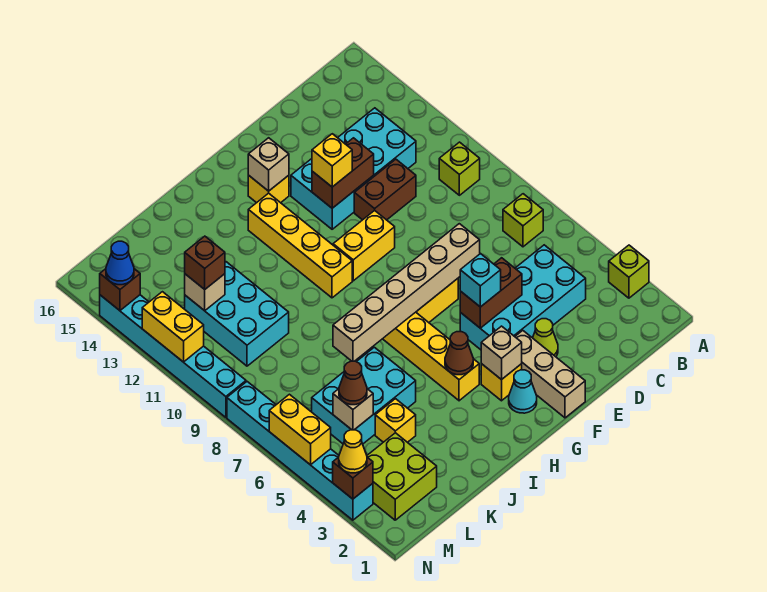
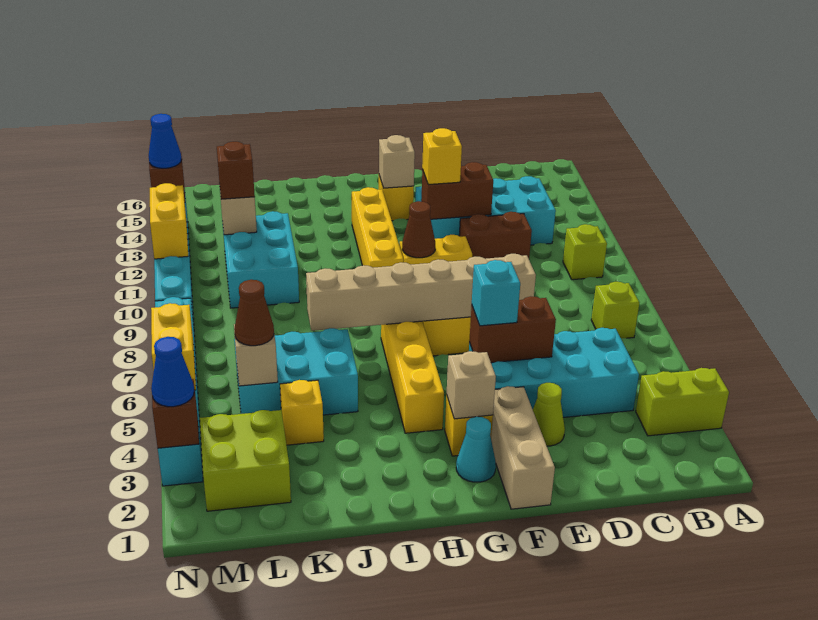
lime 1x1 brick [609,245,649,298] -> lime 1x2 brick [636,368,729,436]
brown 1x1 cone [445,332,473,375] -> brown 1x1 cone moved to [402,201,435,258]
yellow 1x1 cone [339,430,367,473] -> blue 1x1 cone [151,337,194,407]

